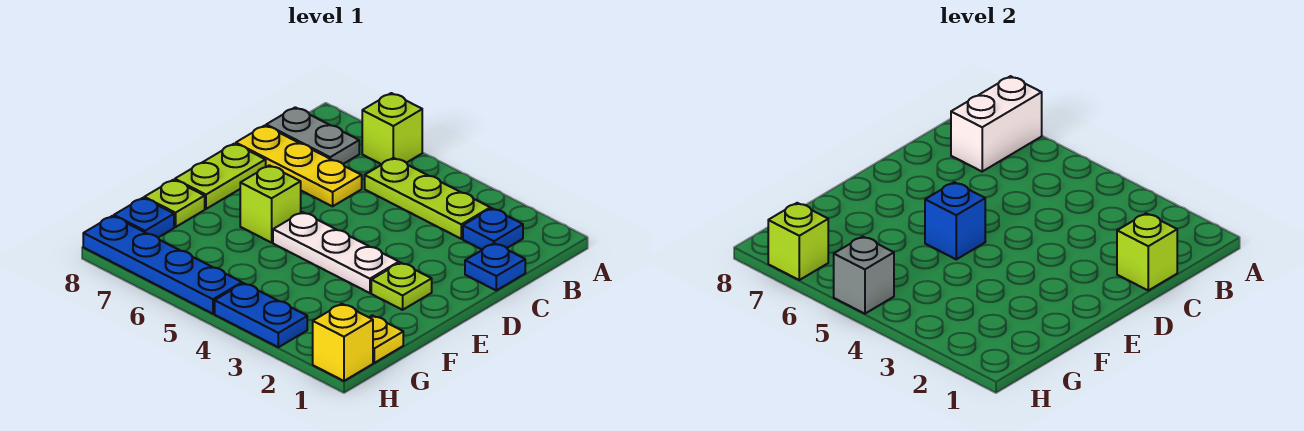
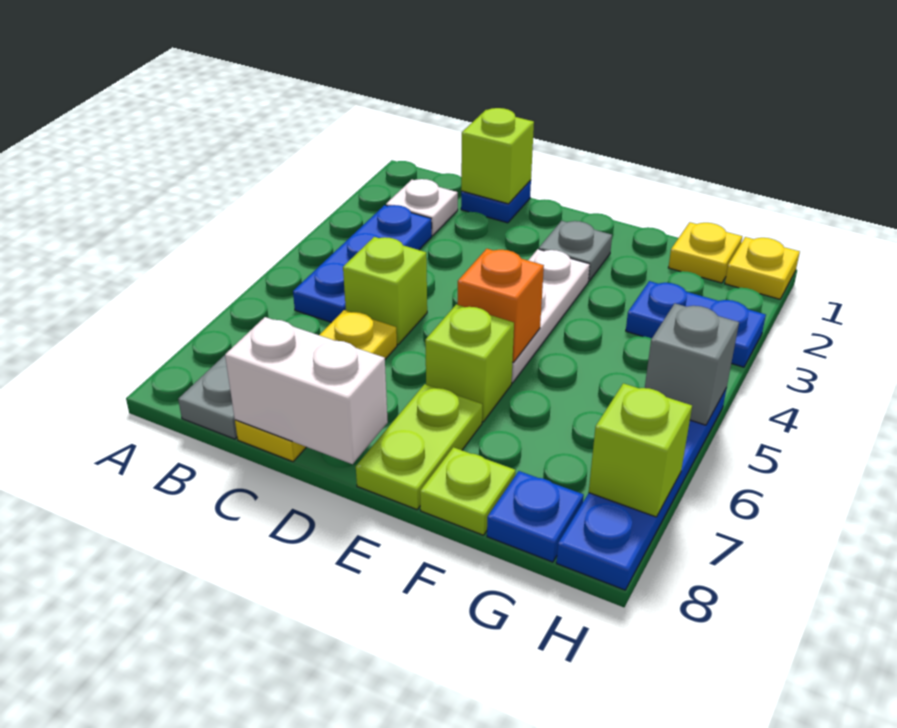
lime 1x1 brick [362,93,422,164] -> lime 1x1 brick moved to [343,237,427,345]
white 1x2 brick [951,76,1042,171] -> white 1x2 brick moved to [225,317,388,464]
blue 1x1 plate [463,208,523,250] -> white 1x1 plate [386,179,458,236]
lime 1x3 plate [365,158,490,239] -> blue 1x3 plate [293,205,432,323]
lime 1x2 plate [175,144,266,209] -> lime 1x2 plate turned to [356,384,482,509]
lime 1x1 plate [371,263,432,310] -> grey 1x1 plate [539,221,612,281]
blue 1x1 brick [925,182,985,259] -> orange 1x1 brick [458,249,544,362]
yellow 1x1 brick [313,304,373,381] -> yellow 1x1 plate [725,237,800,299]
blue 1x2 plate [215,283,307,347] -> blue 1x2 plate turned to [626,281,766,367]

